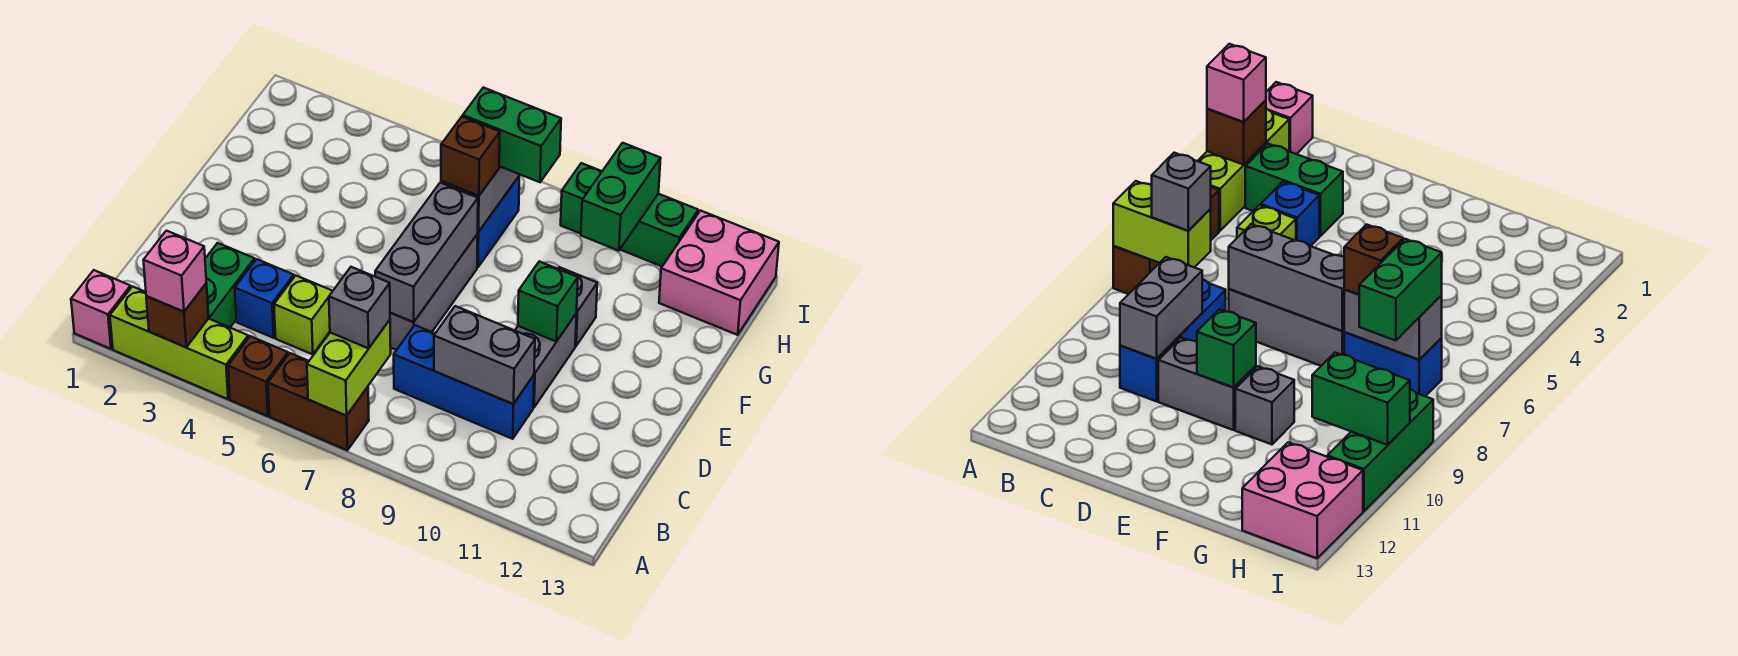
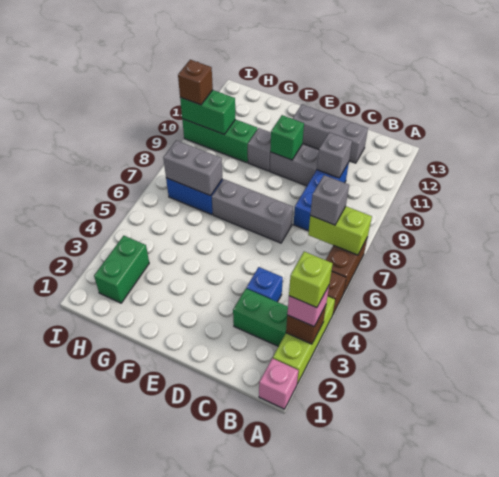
lime 1x1 brick [274,276,332,354] -> lime 1x1 brick moved to [289,252,333,308]
grey 1x2 brick [434,306,535,404] -> grey 1x1 brick [317,132,352,178]
grey 1x3 brick [375,183,478,322] -> grey 1x3 brick moved to [292,105,368,163]
brown 1x1 brick [441,117,500,196] -> brown 1x1 brick moved to [178,60,213,105]
green 1x2 brick [463,88,561,182] -> green 1x2 brick moved to [94,236,149,303]
pink 2x2 brick [659,211,779,335] -> none
green 1x3 brick [561,163,698,266] -> green 1x3 brick turned to [182,119,257,163]

